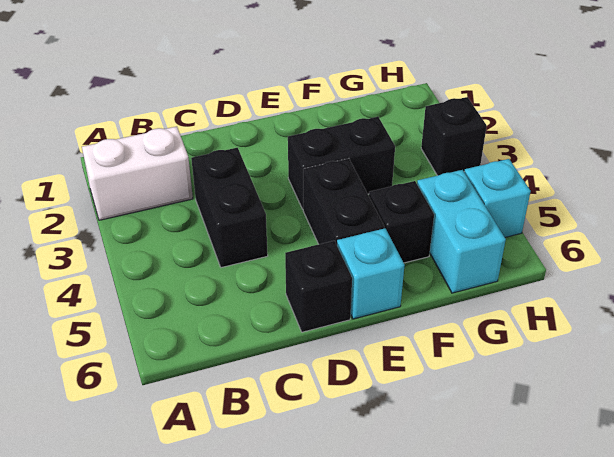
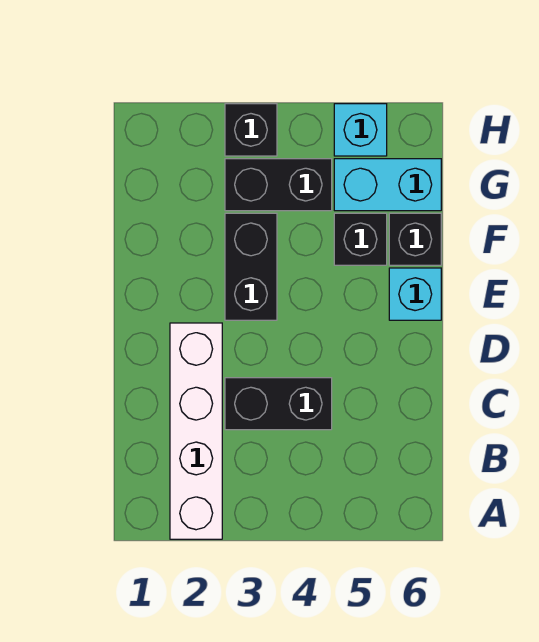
white 1x2 brick [82,126,193,220] -> white 1x4 brick [170,323,222,539]
black 1x1 brick [285,241,352,332] -> black 1x1 brick moved to [389,213,441,265]
black 1x2 brick [303,159,384,245] -> black 1x2 brick moved to [225,159,332,211]

